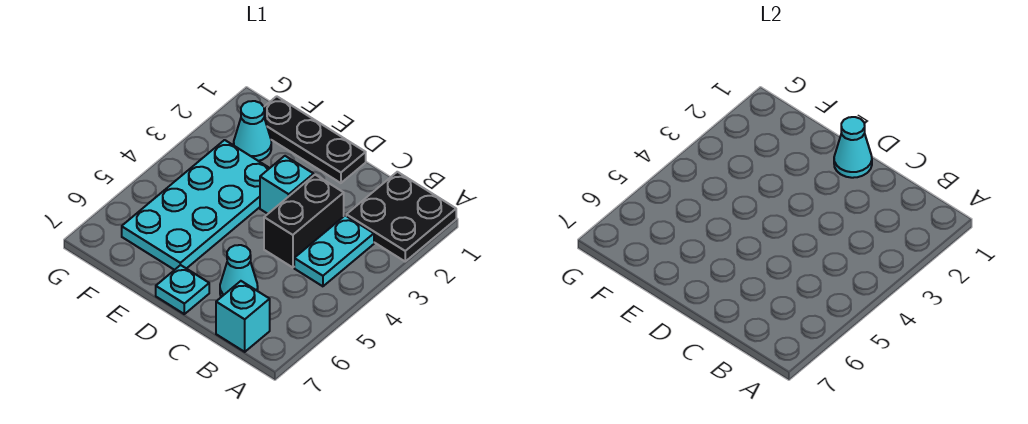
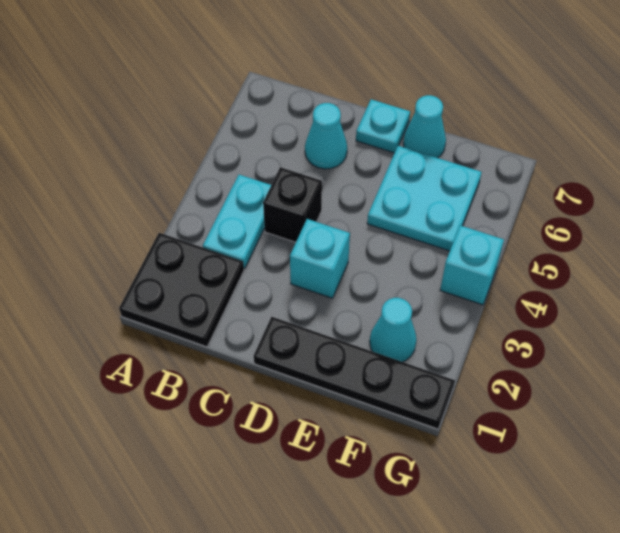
cyan 1x1 brick [216,281,270,352] -> cyan 1x1 brick moved to [440,225,504,305]
black 1x2 brick [264,175,344,268] -> black 1x1 brick [263,167,322,242]
black 1x3 plate [264,96,366,183] -> black 1x4 plate [254,317,455,429]
cyan 1x1 cone [834,117,872,178] -> cyan 1x1 cone moved to [403,95,446,158]
cyan 2x4 plate [122,140,269,270] -> cyan 2x2 plate [367,146,482,251]

